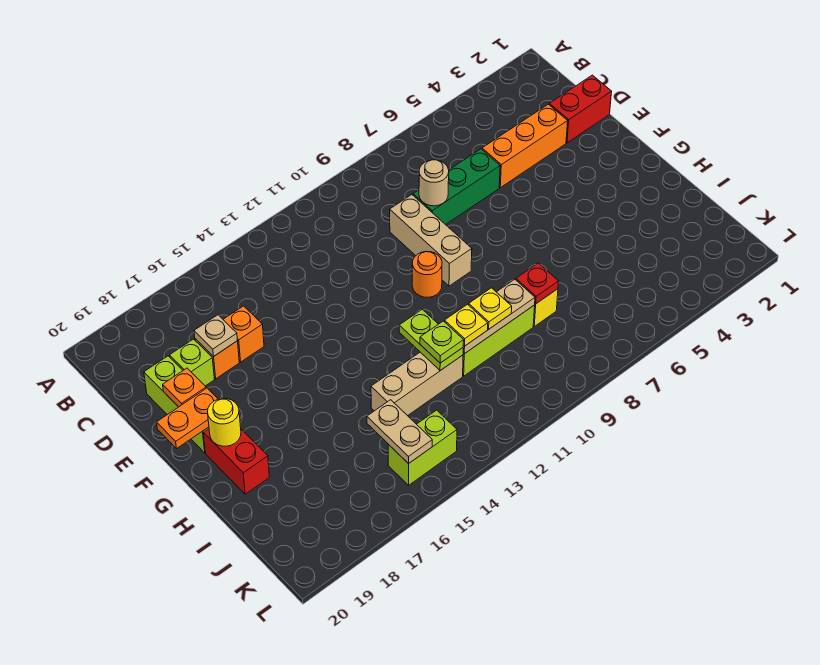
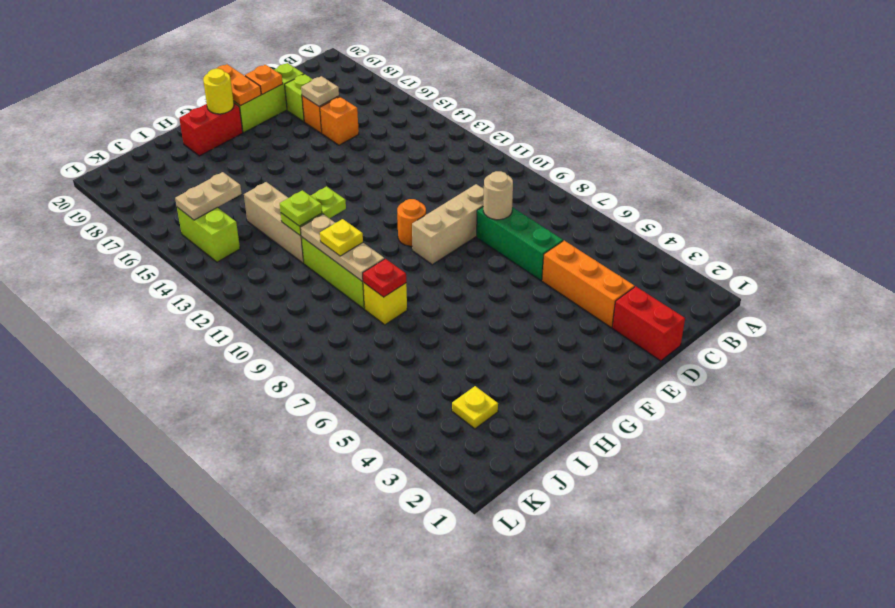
yellow 1x1 plate [445,304,488,346] -> yellow 1x1 plate moved to [452,386,498,429]

